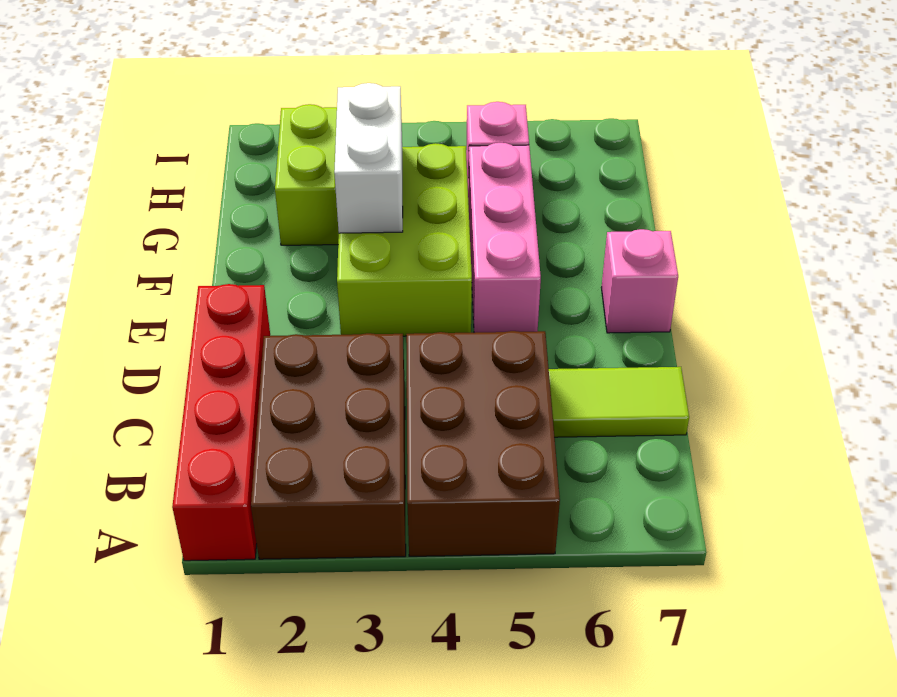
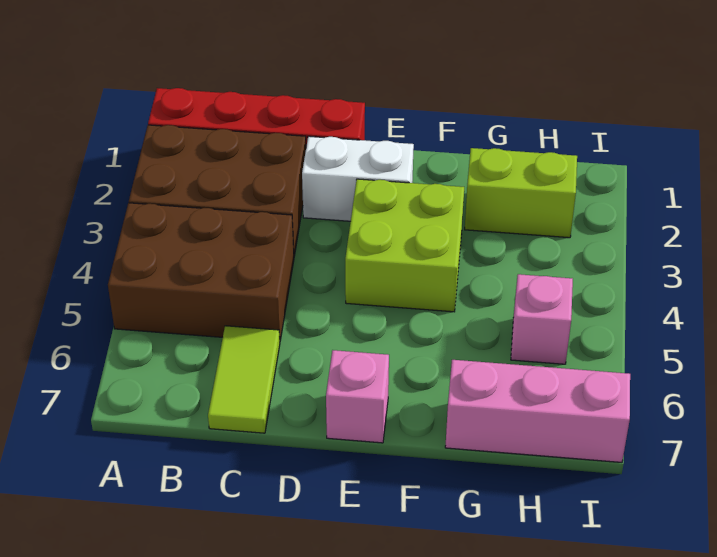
lime 2x3 brick [337,143,472,336] -> lime 2x2 brick [345,179,464,312]
pink 1x3 brick [468,143,541,333] -> pink 1x3 brick moved to [445,360,630,462]
white 1x2 brick [334,83,403,233] -> white 1x2 brick moved to [302,136,414,221]

